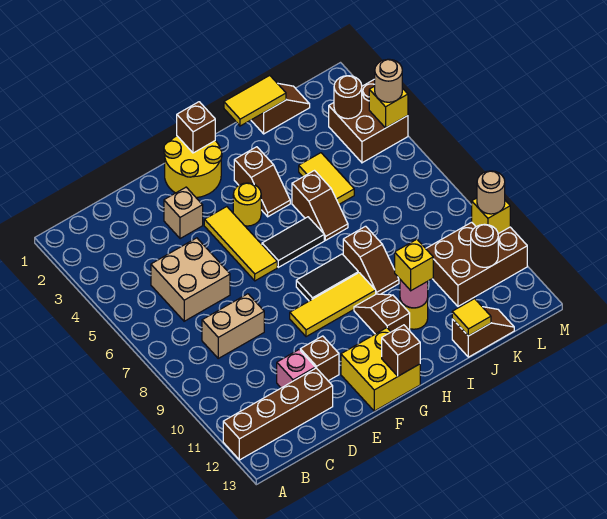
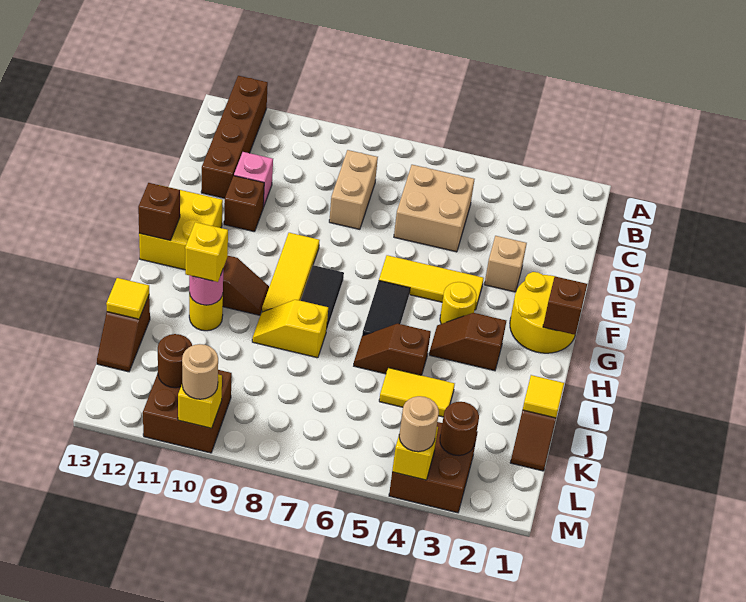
yellow 1x2 tile [224,75,286,126] -> yellow 1x1 tile [523,375,564,418]
brown 1x2 slope [343,226,399,294] -> yellow 1x2 slope [252,300,328,358]
brown 2x3 brick [426,222,527,306] -> brown 2x2 brick [143,370,232,453]

